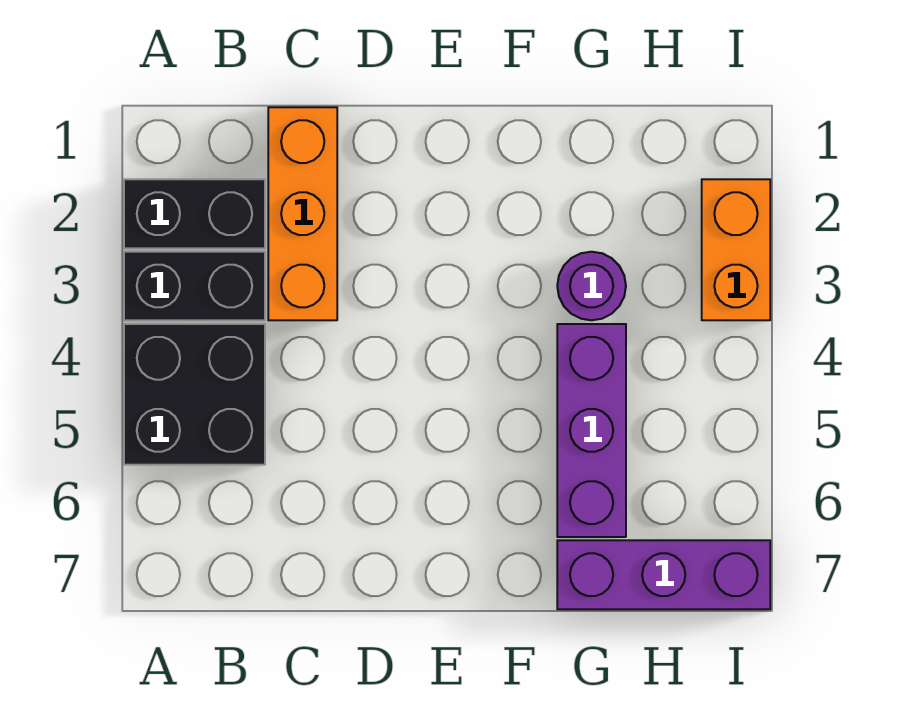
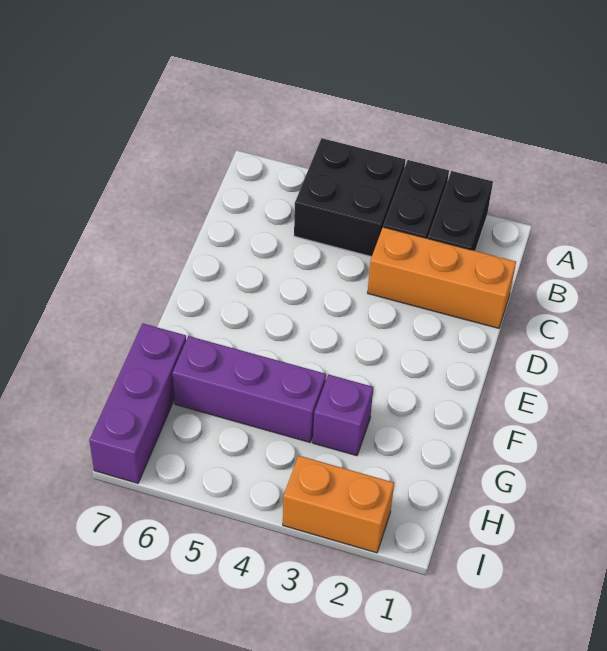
purple 1x1 round brick [557,252,626,320] -> purple 1x1 brick [313,375,373,456]

